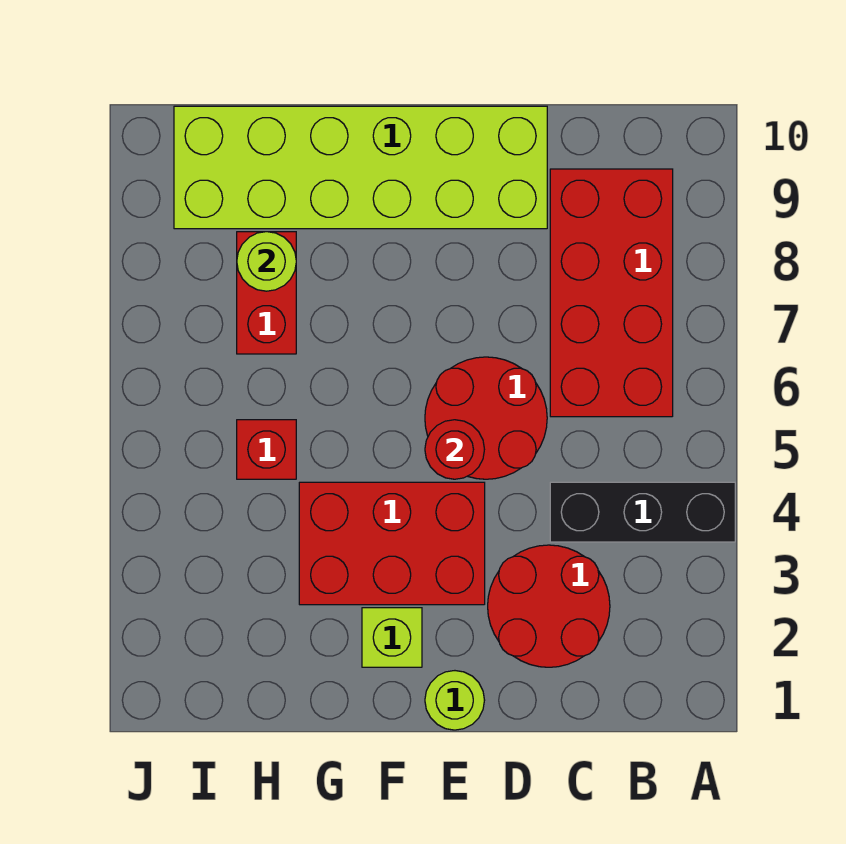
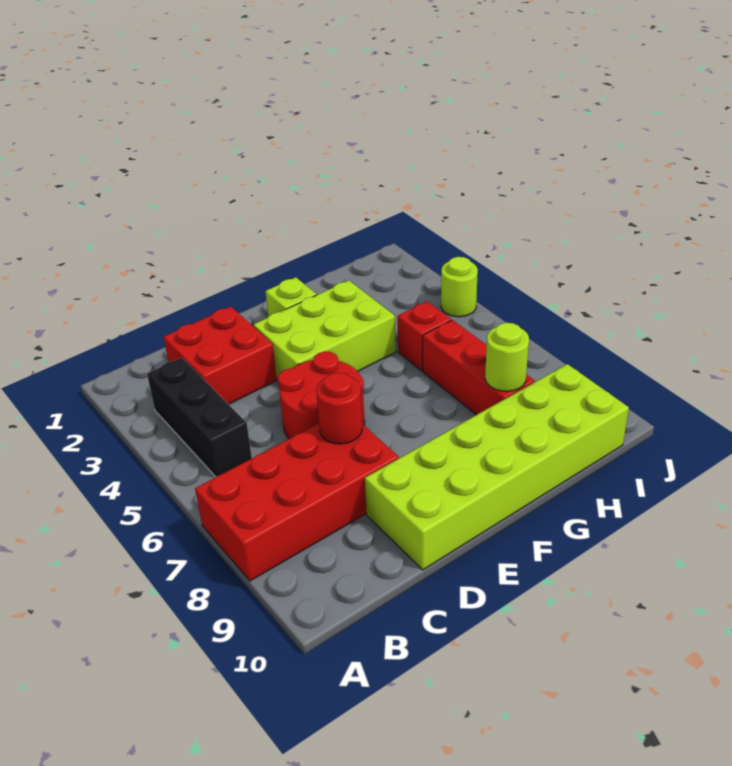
black 1x3 brick [550,482,735,542] -> black 1x3 brick turned to [147,358,252,477]
red 2x4 brick [550,169,673,417] -> red 2x4 brick turned to [195,424,399,581]
red 2x2 round brick [488,545,610,667] -> red 2x2 brick [164,307,277,404]
lime 1x1 round brick [425,671,485,730] -> lime 1x1 round brick moved to [441,257,478,317]
red 2x3 brick [299,482,485,605] -> lime 2x3 brick [254,280,396,379]
red 1x1 round brick [425,420,484,479] -> red 1x1 round brick moved to [316,373,362,444]
red 1x2 brick [237,232,296,354] -> red 1x3 brick [423,320,535,415]

